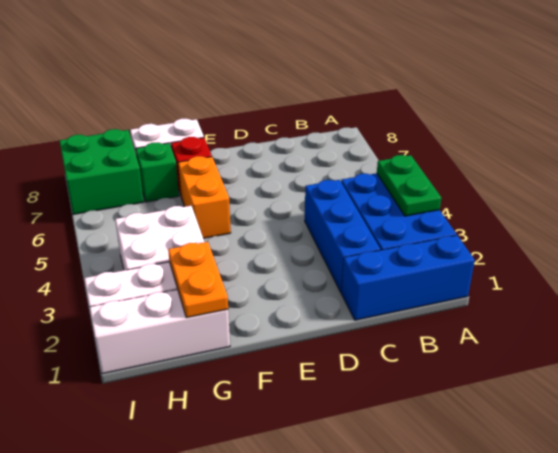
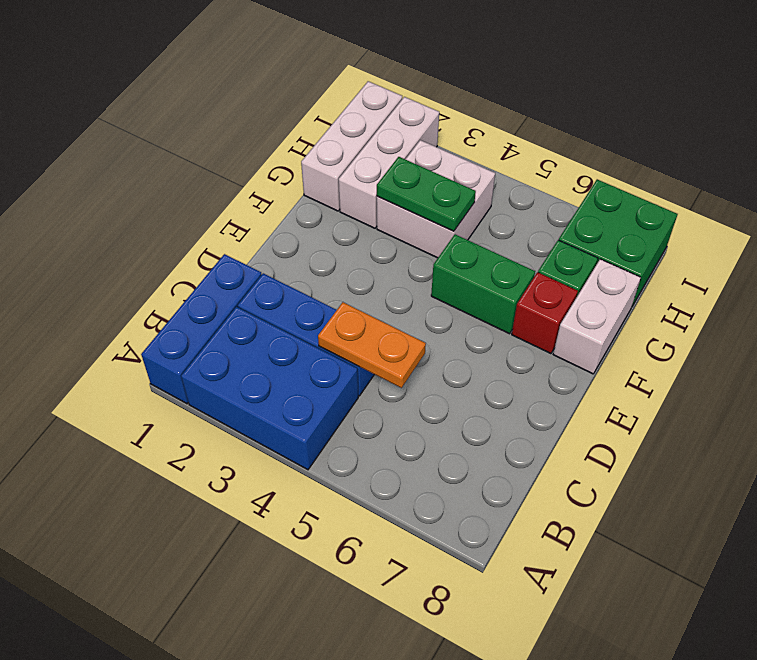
green 1x2 plate [377,155,441,216] -> green 1x2 plate moved to [377,157,476,231]
orange 1x2 brick [178,156,231,238] -> green 1x2 brick [431,234,535,334]
orange 1x2 plate [168,242,228,318] -> orange 1x2 plate moved to [318,302,426,388]

